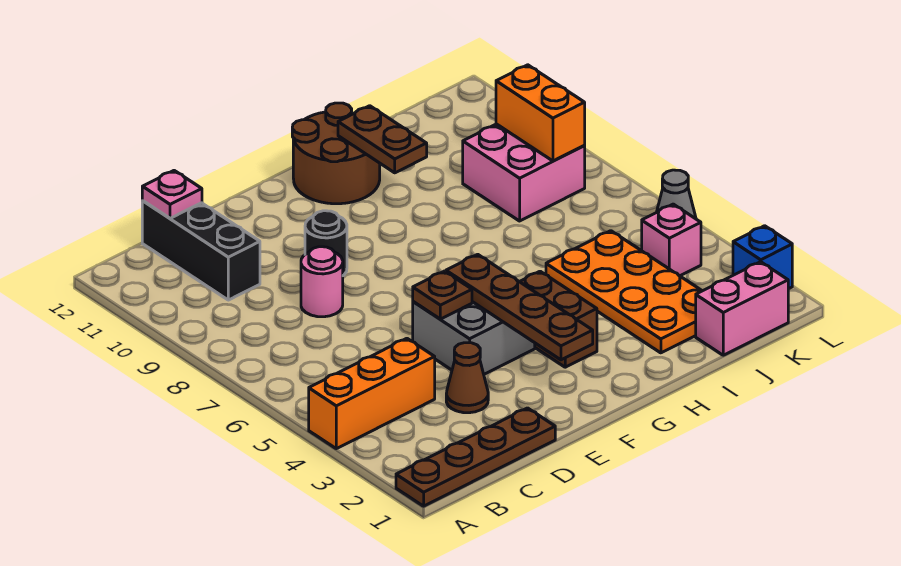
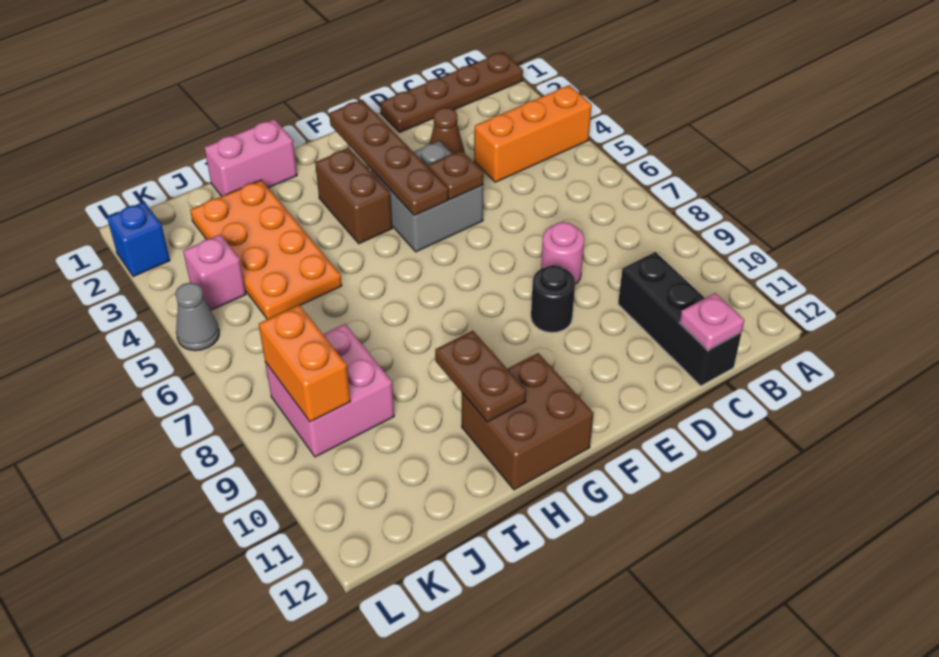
brown 2x2 round brick [292,103,380,204] -> brown 2x2 brick [462,353,594,490]
pink 1x2 brick [696,262,788,355] -> pink 1x2 brick moved to [204,119,297,196]

